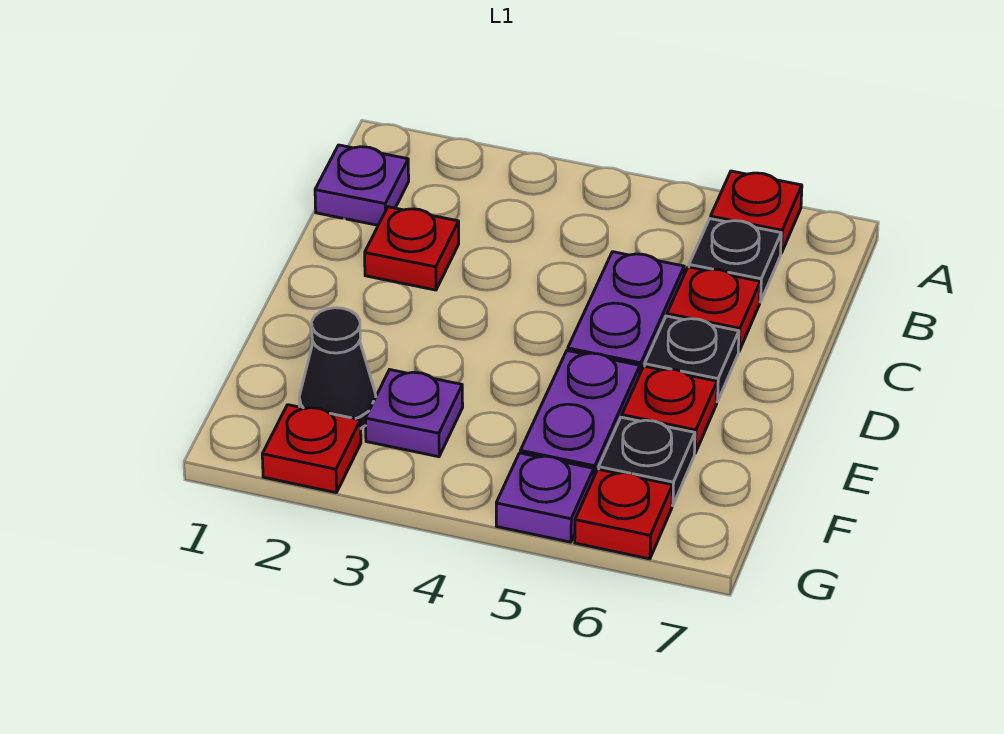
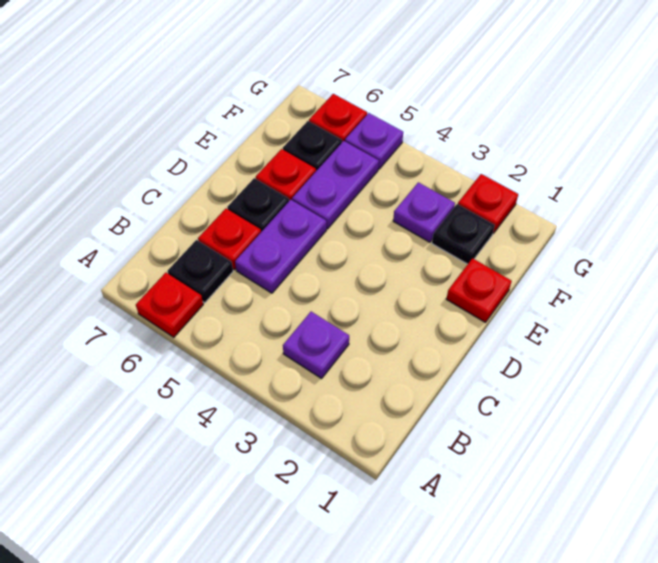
purple 1x1 plate [315,145,409,225] -> purple 1x1 plate moved to [283,312,349,378]
red 1x1 plate [365,207,459,290] -> red 1x1 plate moved to [447,258,512,322]
black 1x1 cone [299,308,376,428] -> black 1x1 plate [432,204,495,264]

